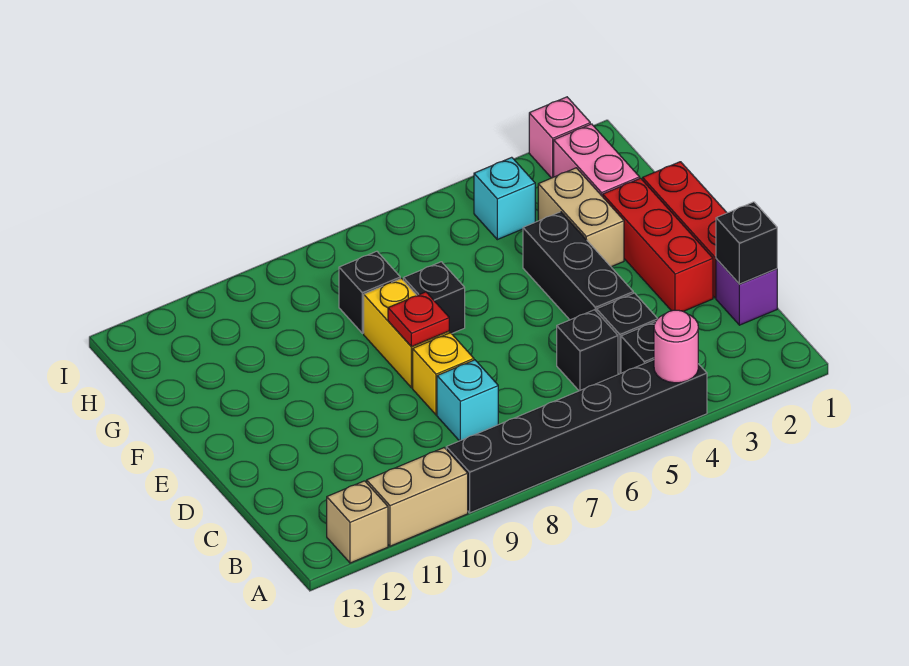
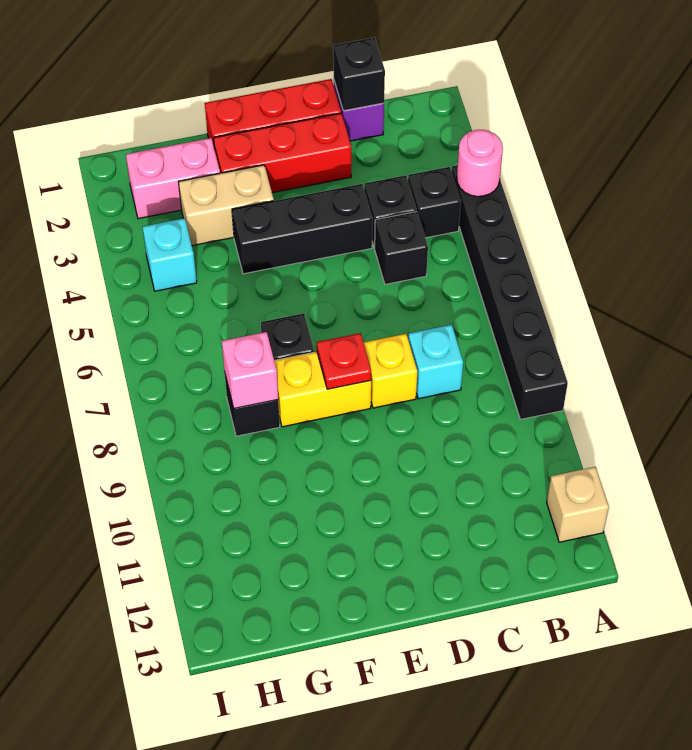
tan 1x2 brick [367,448,468,546] -> none
pink 1x1 brick [529,97,590,178] -> pink 1x1 brick moved to [222,332,278,408]

